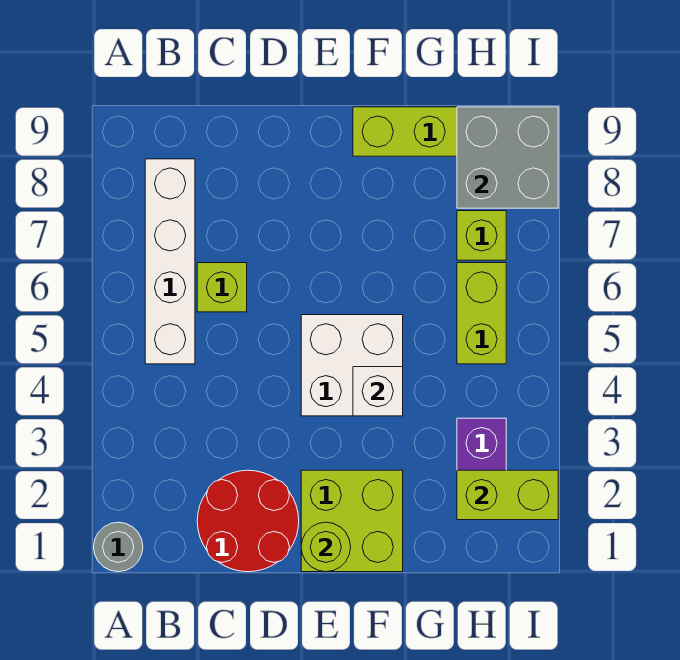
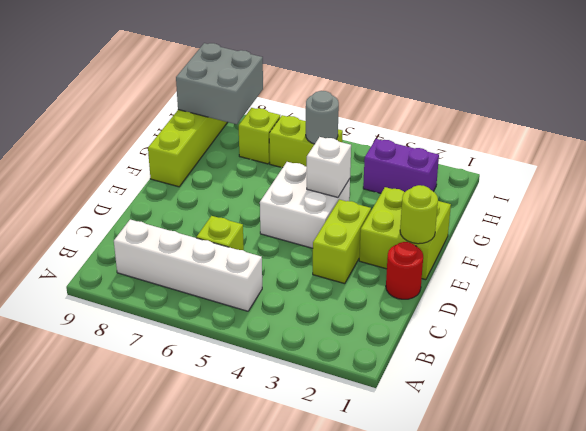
grey 1x1 round brick [94,522,143,572] -> grey 1x1 round brick moved to [306,91,339,144]
red 2x2 round brick [197,470,299,572] -> red 1x1 round brick [386,242,423,299]
lime 1x2 brick [457,470,558,520] -> lime 1x2 brick moved to [313,200,371,284]

